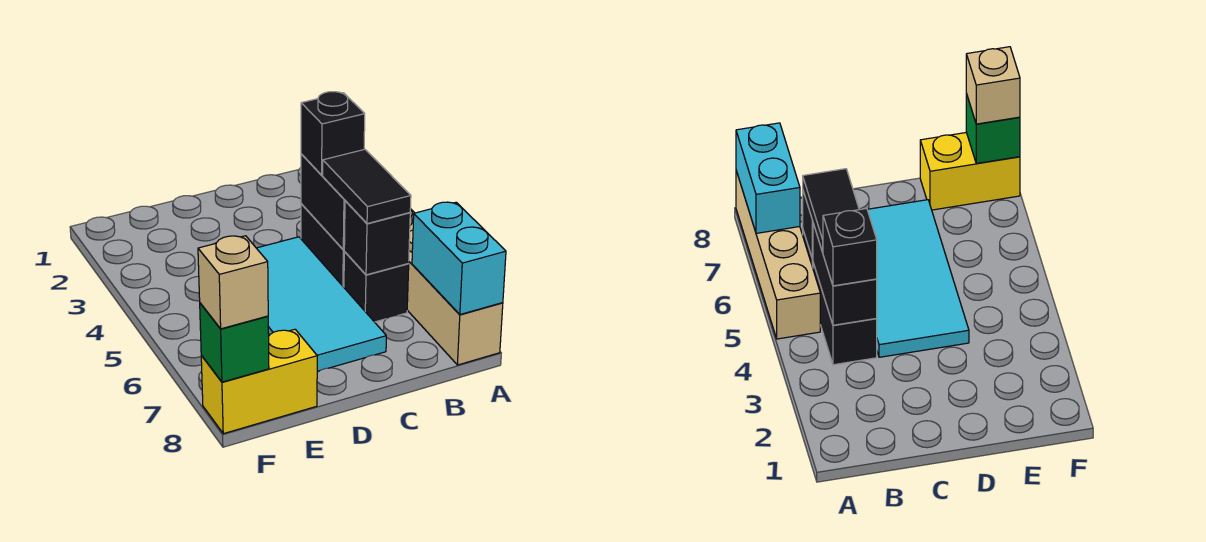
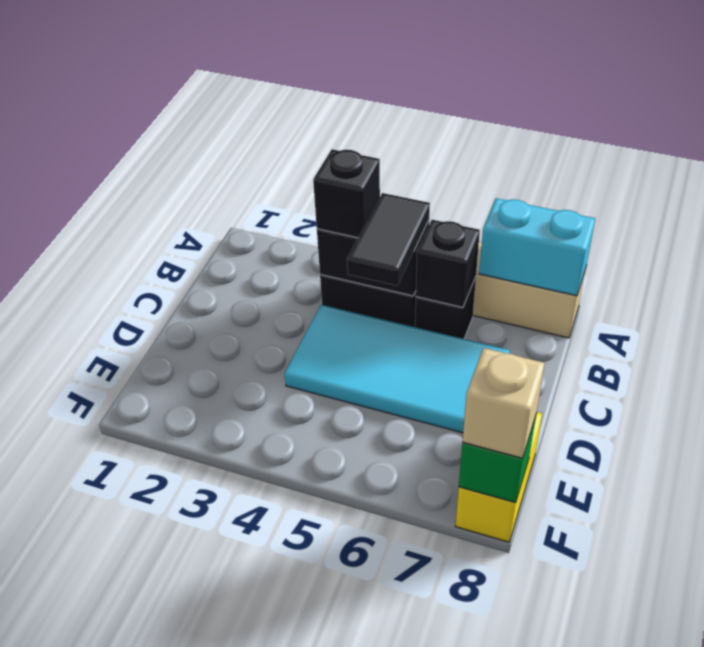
black 1x2 tile [323,149,411,224] -> black 1x2 tile turned to [347,193,430,285]

